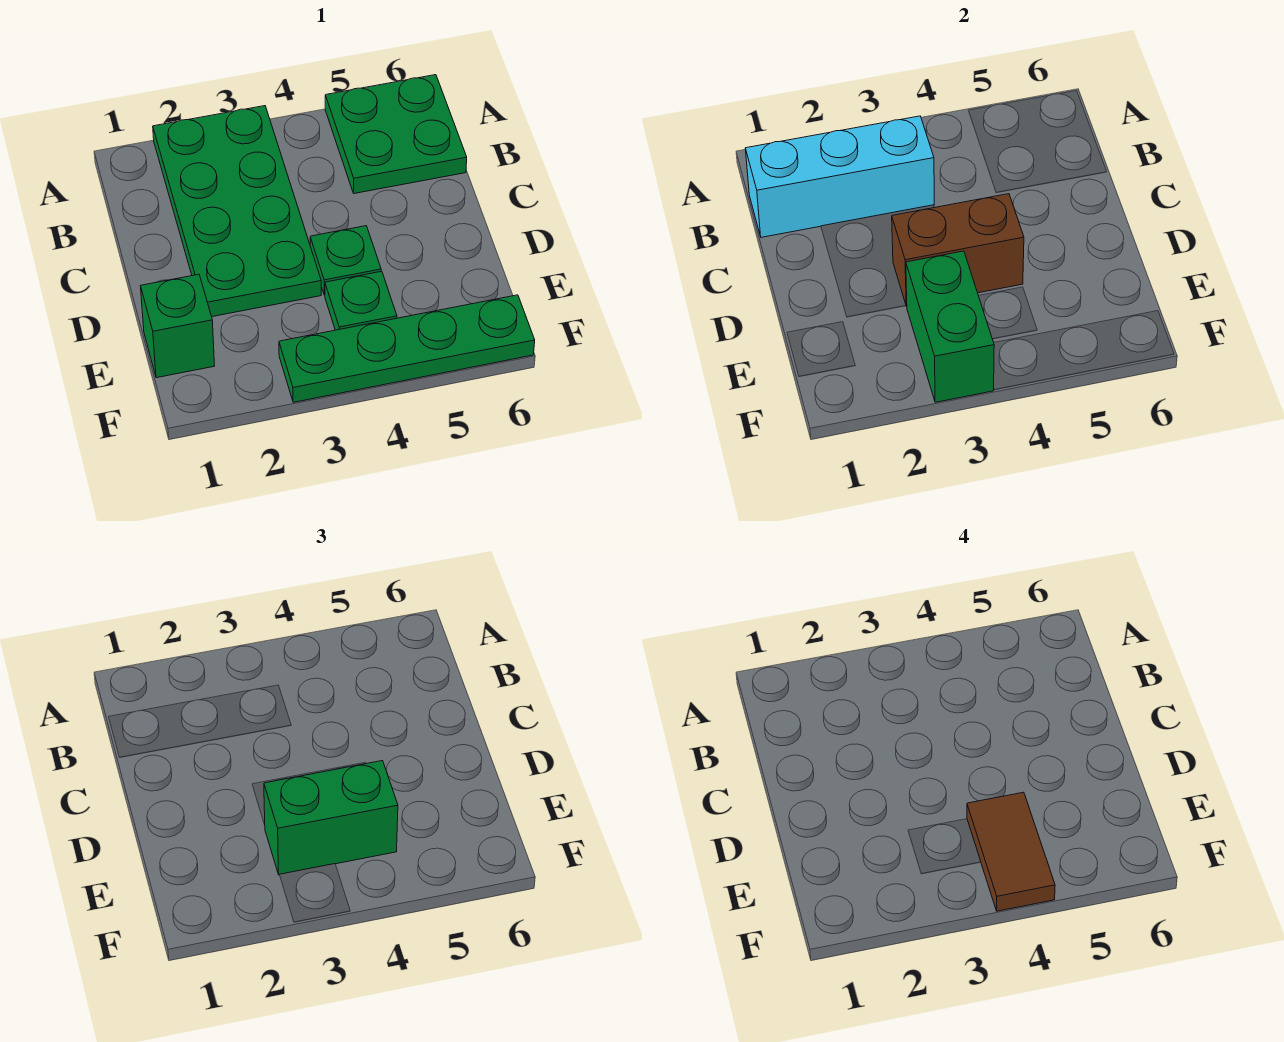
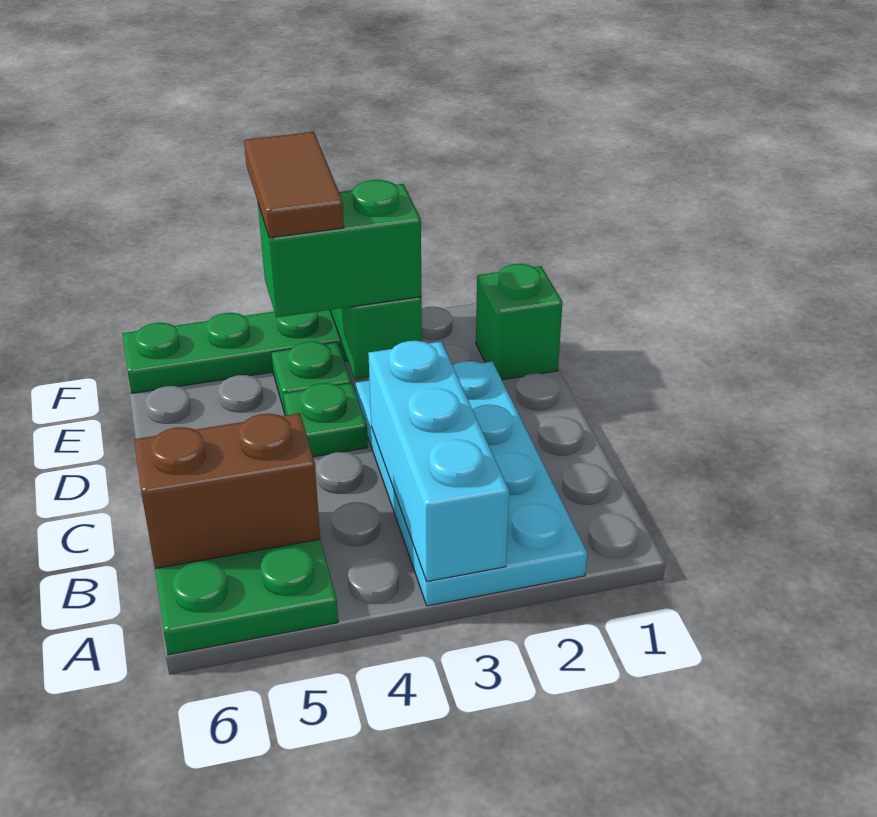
green 2x4 plate [153,106,321,317] -> cyan 2x4 plate [356,361,587,606]
cyan 1x3 brick [745,116,934,237] -> cyan 1x3 brick turned to [368,341,509,582]
brown 1x2 brick [892,194,1024,307] -> brown 1x2 brick moved to [134,413,320,569]

